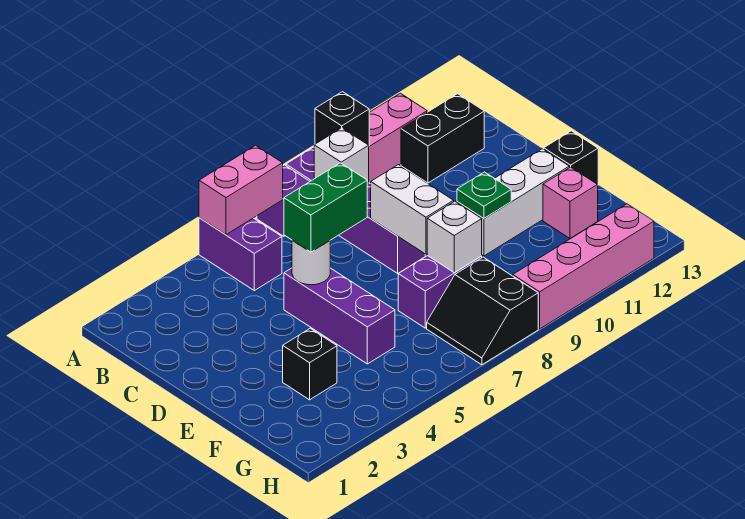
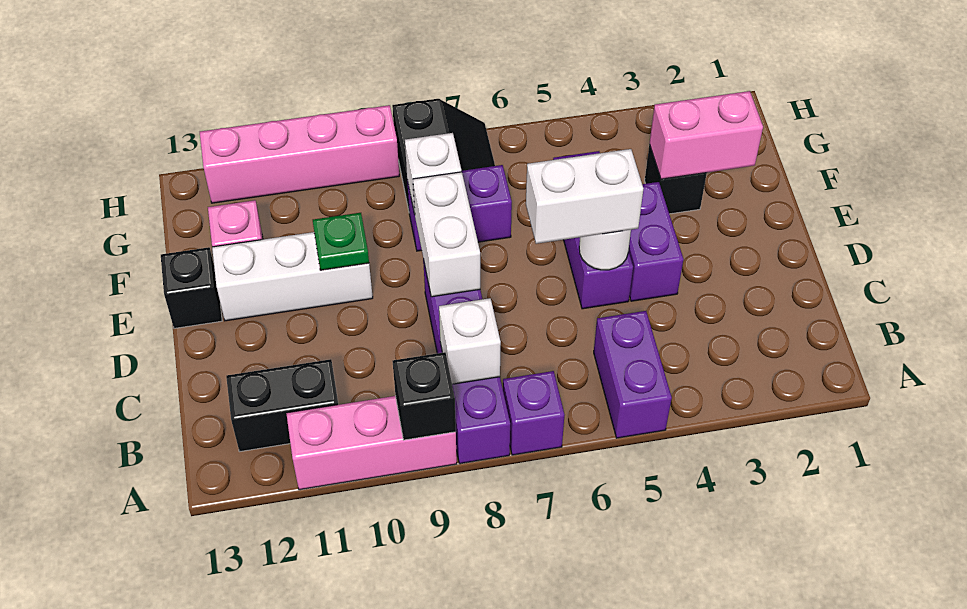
pink 1x2 brick [199,145,283,235] -> pink 1x2 brick moved to [650,91,763,179]
none -> purple 1x2 brick [629,182,683,301]
green 1x2 brick [284,163,367,252] -> white 1x2 brick [526,149,643,244]

